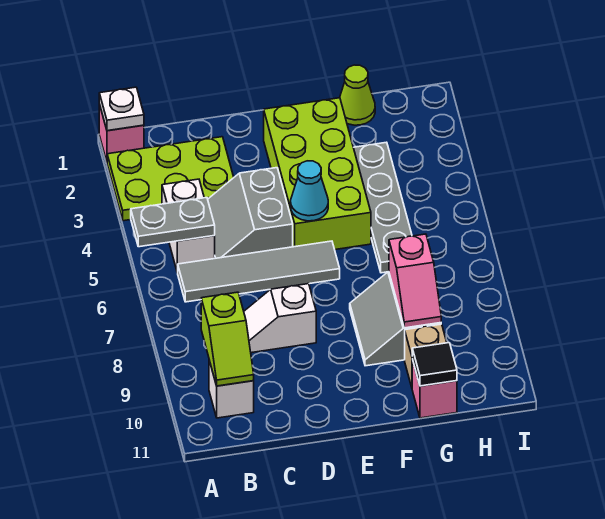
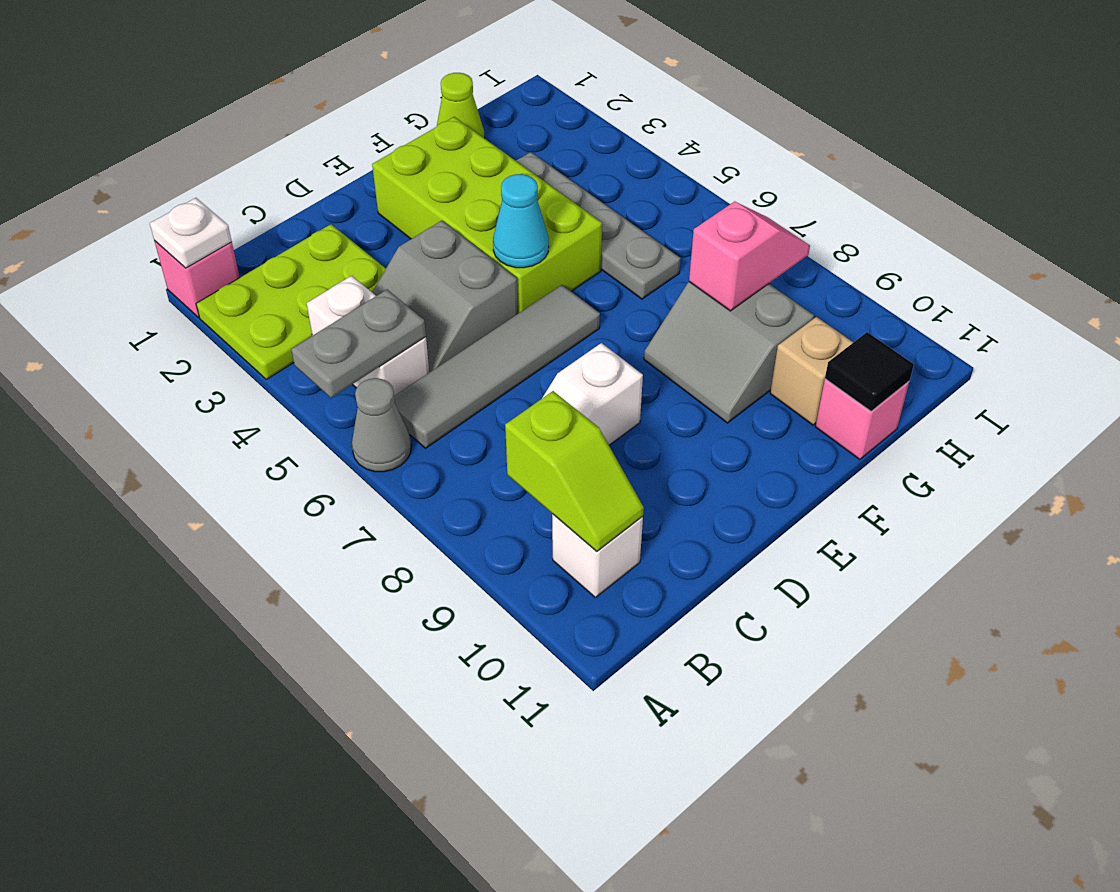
none -> grey 1x1 cone [352,378,411,472]
pink 1x2 slope [389,234,441,328] -> pink 1x2 slope turned to [689,201,810,311]

